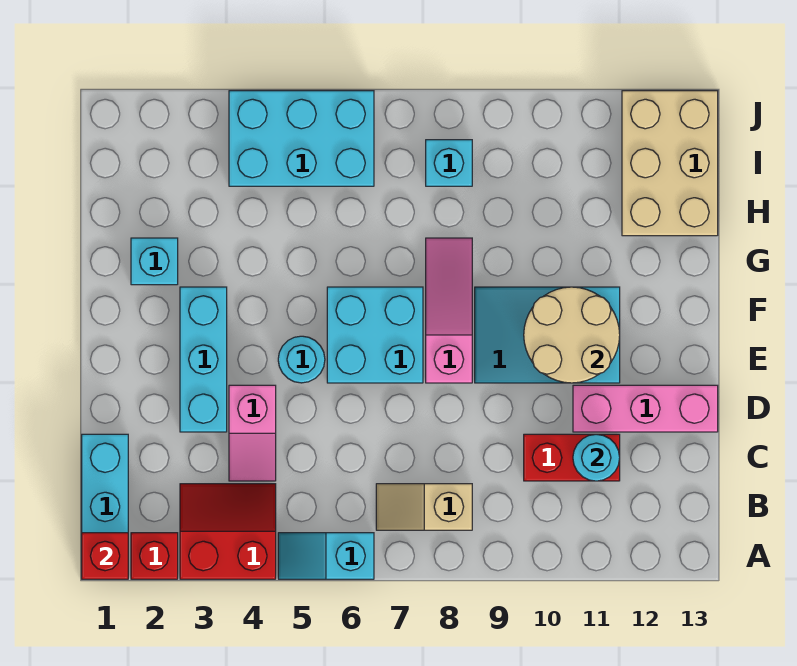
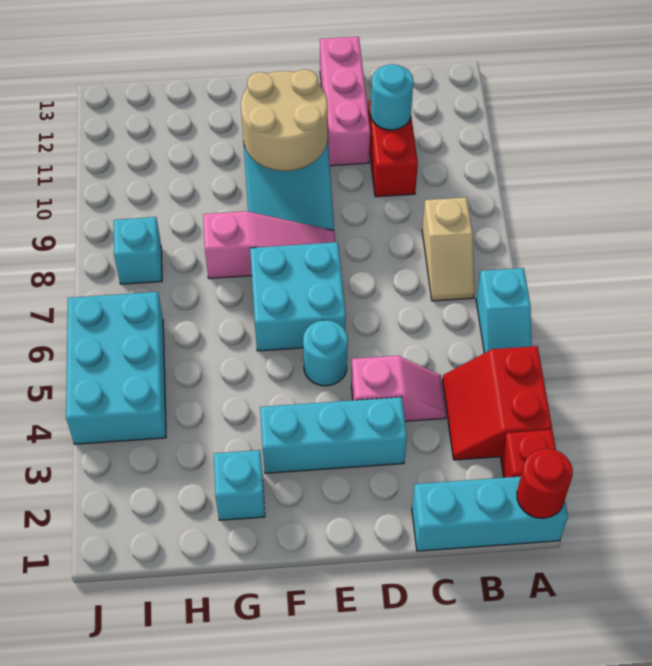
red 1x1 brick [82,533,128,579] -> red 1x1 round brick [517,448,573,518]
pink 1x3 slope [426,238,472,383] -> pink 1x3 slope turned to [203,211,335,278]
tan 2x3 brick [622,91,718,236] -> none

